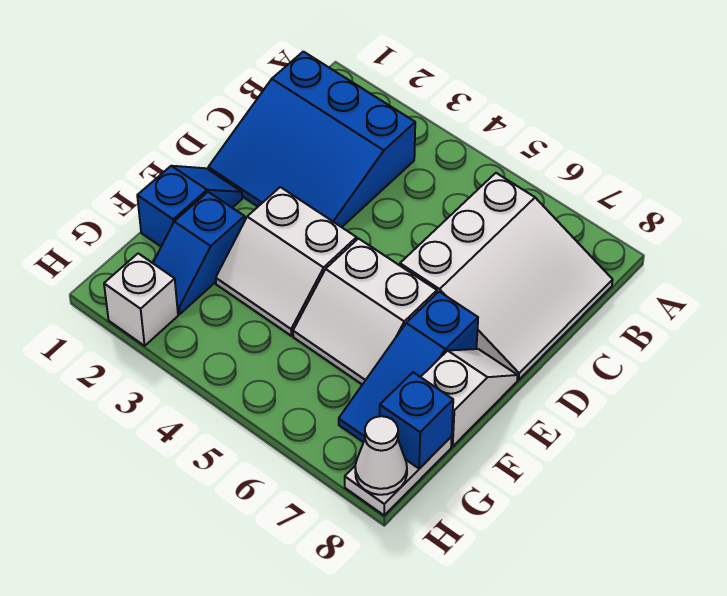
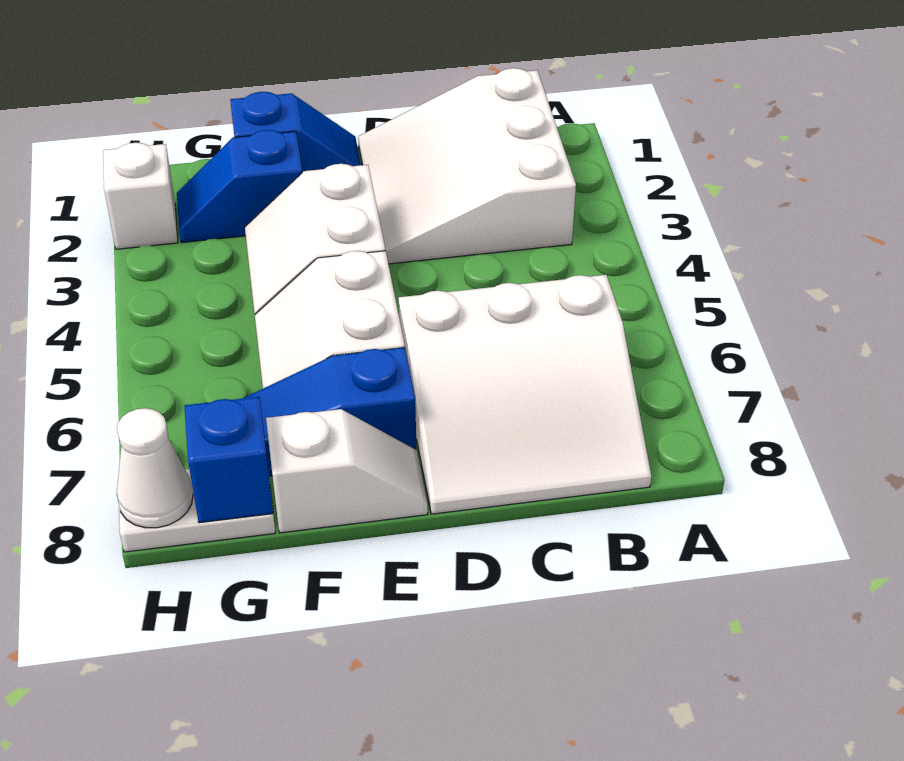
blue 3x3 slope [208,52,415,227] -> white 3x3 slope [358,68,576,264]

